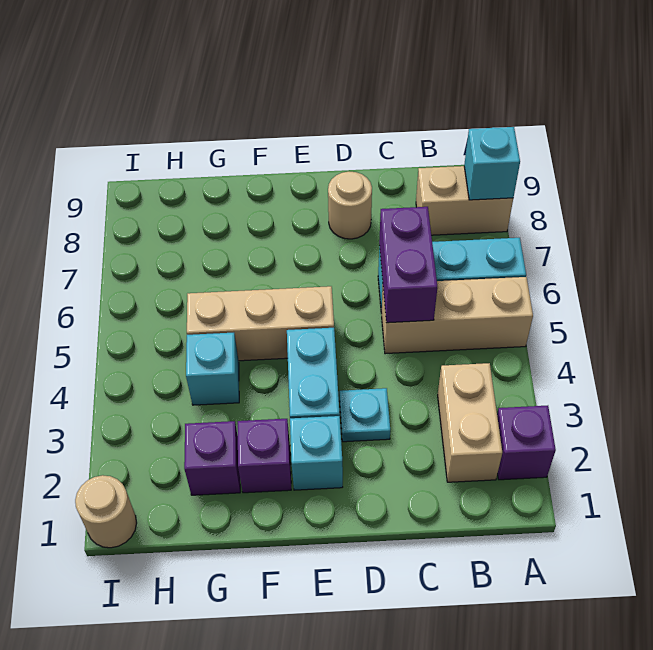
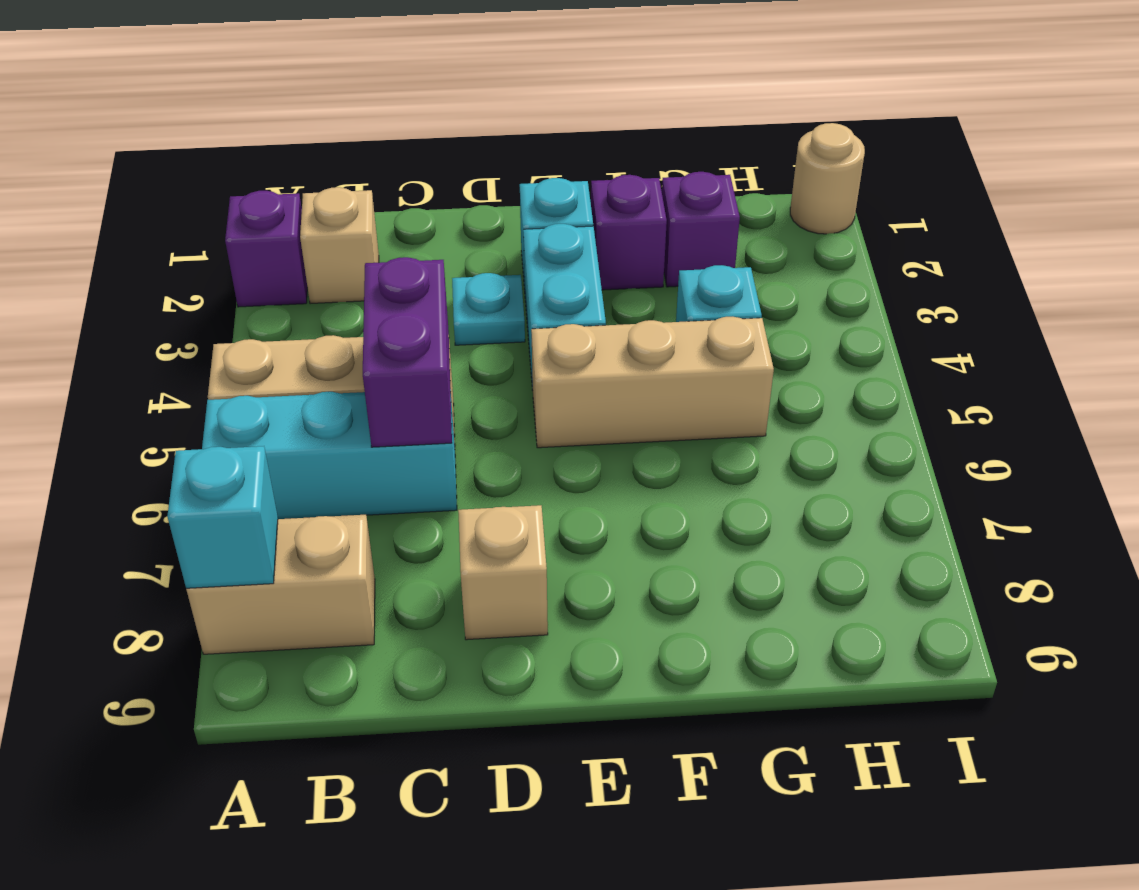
tan 1x2 brick [438,363,502,482] -> tan 1x1 brick [300,187,379,304]
tan 1x1 round brick [328,172,372,239] -> tan 1x1 brick [458,505,548,640]

